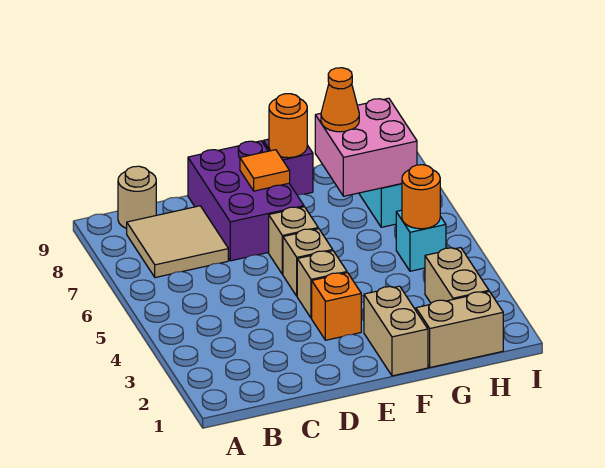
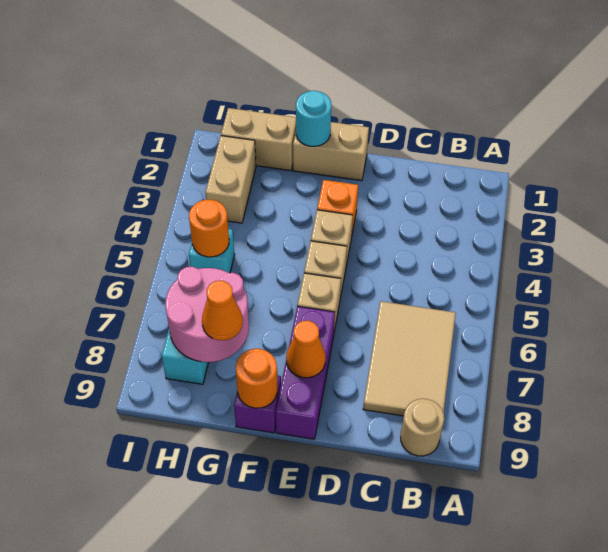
tan 2x2 tile [127,206,228,278] -> tan 2x3 tile [363,301,456,416]
purple 2x3 brick [188,141,304,261] -> purple 1x3 brick [276,306,335,439]
orange 1x1 tile [240,150,290,191] -> orange 1x1 cone [286,321,326,378]
tan 1x2 brick [364,286,428,376] -> tan 1x2 brick turned to [293,122,369,181]
none -> cyan 1x1 round brick [296,91,331,146]
pink 2x2 brick [315,98,417,196] -> pink 2x2 round brick [165,267,249,362]

